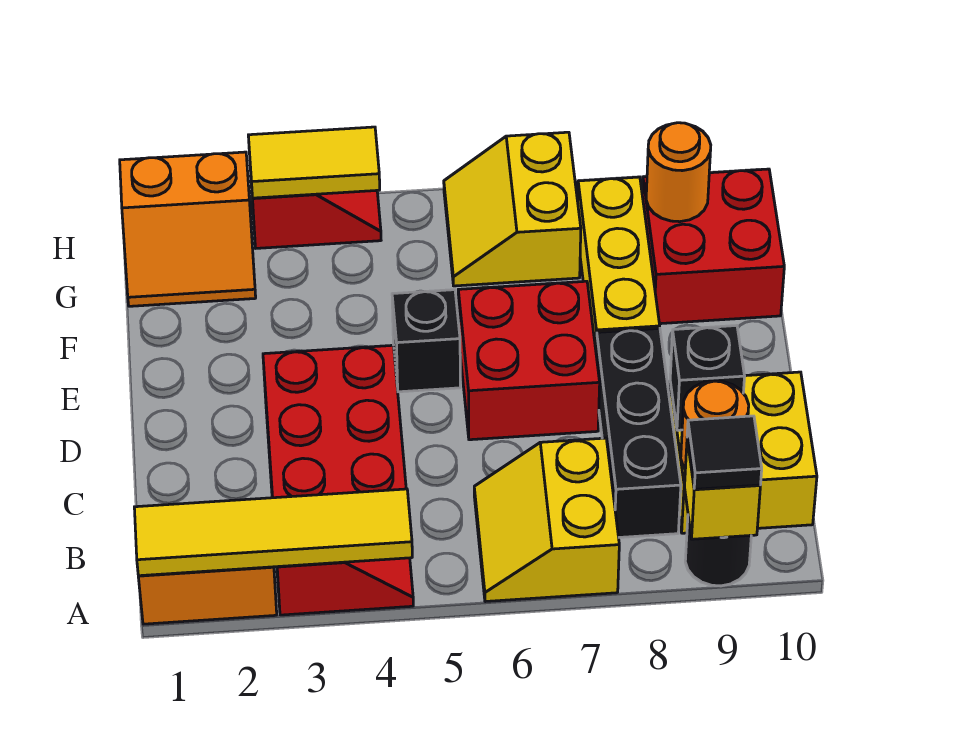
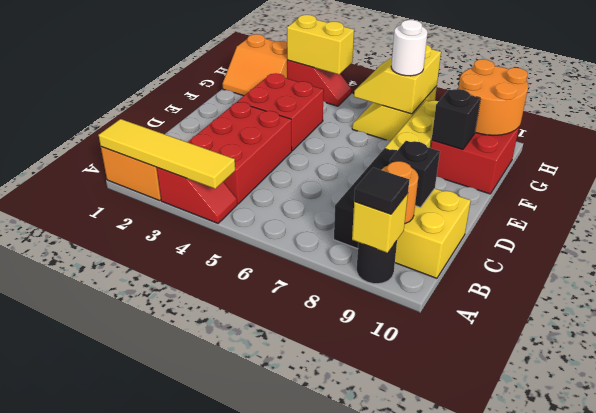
yellow 2x2 slope [474,438,619,602] -> yellow 2x2 slope moved to [354,45,441,114]
red 2x2 brick [458,281,600,440] -> red 2x2 brick moved to [238,73,324,151]
black 1x1 brick [392,290,460,392] -> black 1x1 brick moved to [432,89,481,149]
none -> white 1x1 round brick [391,20,428,76]
orange 1x1 round brick [646,123,711,222] -> orange 2x2 round brick [458,59,528,135]
yellow 1x2 tile [248,127,380,198] -> yellow 1x2 brick [287,15,354,74]

